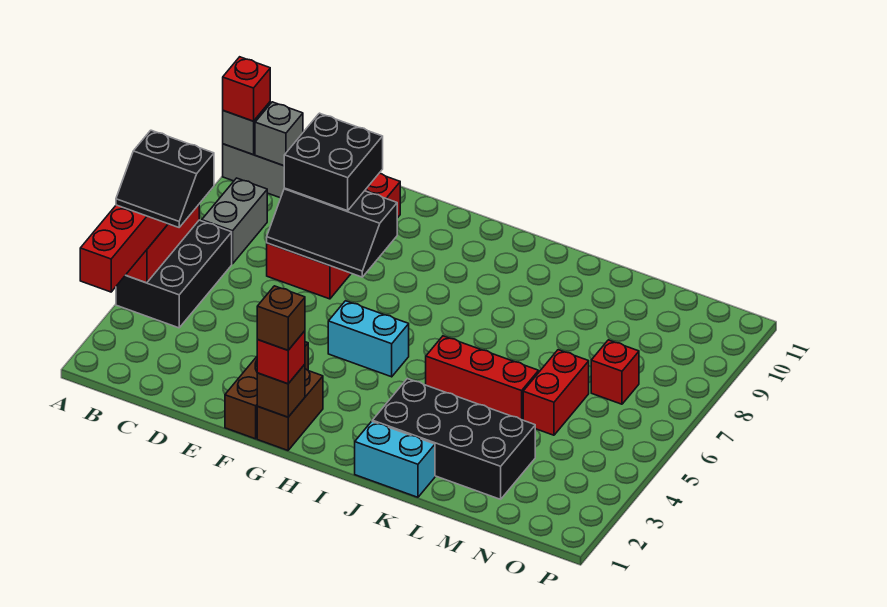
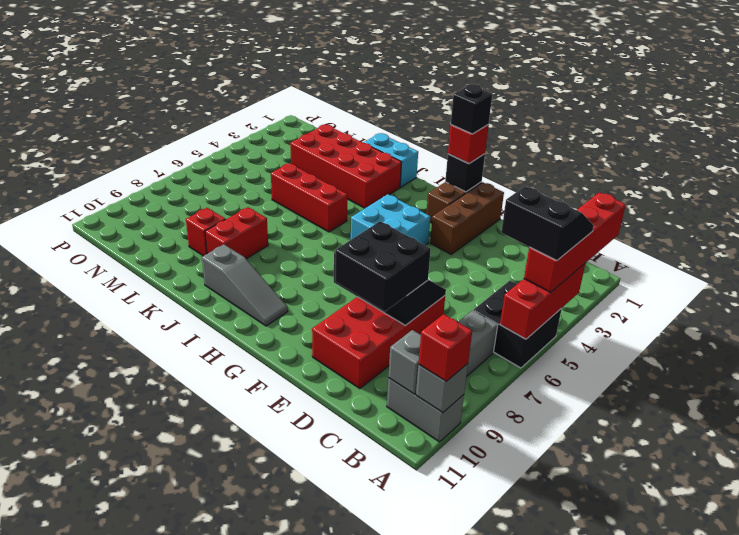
black 2x3 brick [116,220,232,328] -> black 2x2 brick [473,281,562,368]
brown 1x1 brick [257,364,305,417] -> black 1x1 brick [445,154,485,192]
brown 1x1 brick [257,286,305,350] -> black 1x1 brick [451,84,492,134]
cyan 1x2 brick [328,301,409,377] -> cyan 2x2 brick [351,194,430,245]
none -> grey 1x3 slope [202,244,288,326]
black 2x4 brick [372,379,535,499] -> red 2x4 brick [290,125,401,208]
red 1x2 brick [523,350,589,435] -> red 1x2 brick moved to [205,207,268,259]
red 1x1 brick [591,340,639,404] -> red 1x1 brick moved to [186,208,226,256]

